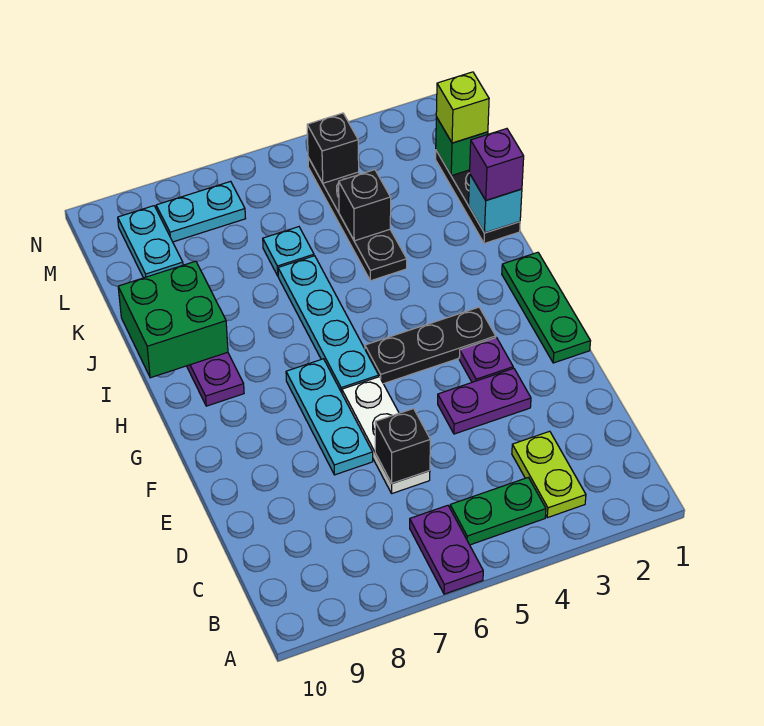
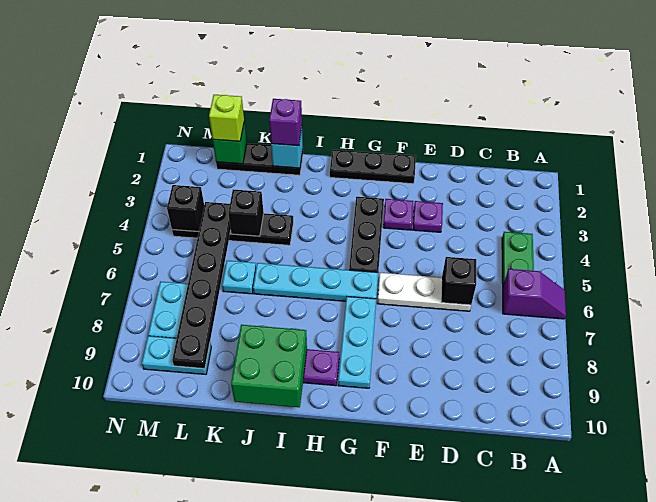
purple 1x2 plate [410,505,483,594] -> purple 1x2 slope [503,269,566,319]
lime 1x2 plate [512,431,586,518] -> none
purple 1x2 plate [438,368,531,434] -> purple 1x1 plate [413,201,443,232]
cyan 1x3 plate [286,359,373,475] -> cyan 1x3 plate turned to [338,297,376,388]
green 1x3 plate [502,252,590,363] -> black 1x3 plate [330,150,416,184]
none -> black 1x6 plate [172,202,231,369]

